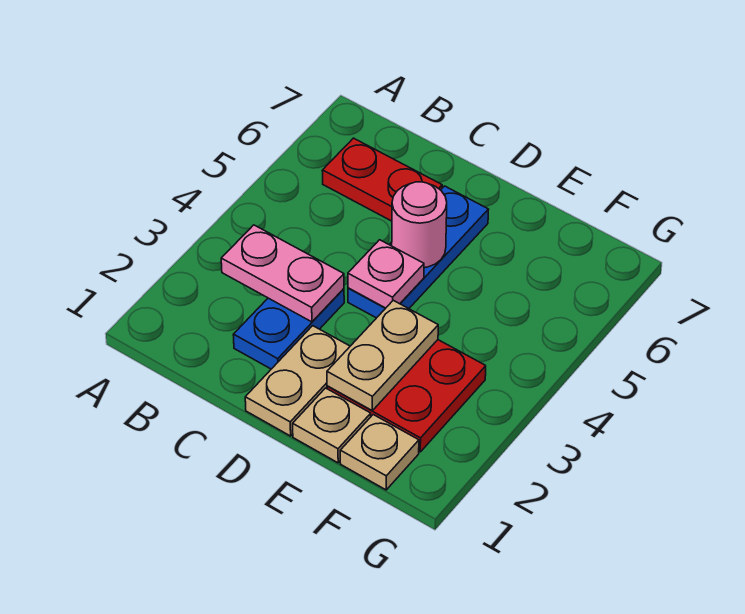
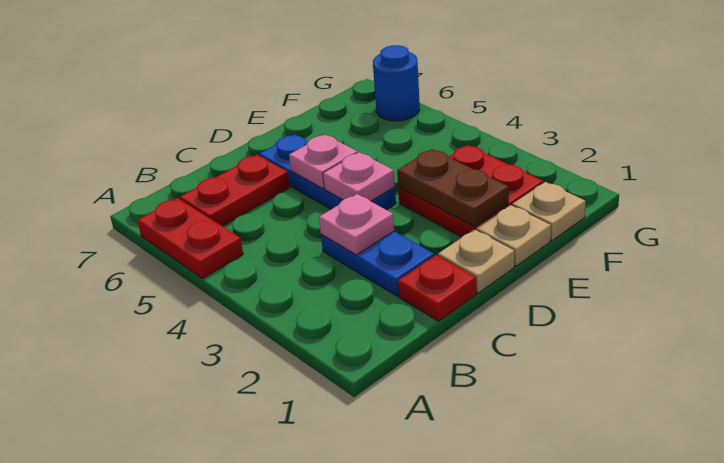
none -> red 1x2 plate [137,198,243,278]
pink 1x2 plate [221,225,344,322] -> pink 1x1 plate [319,194,394,255]
none -> red 1x1 plate [398,255,476,321]
tan 1x2 plate [245,326,350,436] -> tan 1x1 plate [438,229,514,293]
pink 1x1 round brick [392,182,447,268] -> pink 1x1 plate [289,135,358,189]
tan 1x2 plate [327,300,438,410] -> brown 1x2 plate [397,149,509,226]
none -> blue 1x1 round brick [373,45,420,121]

